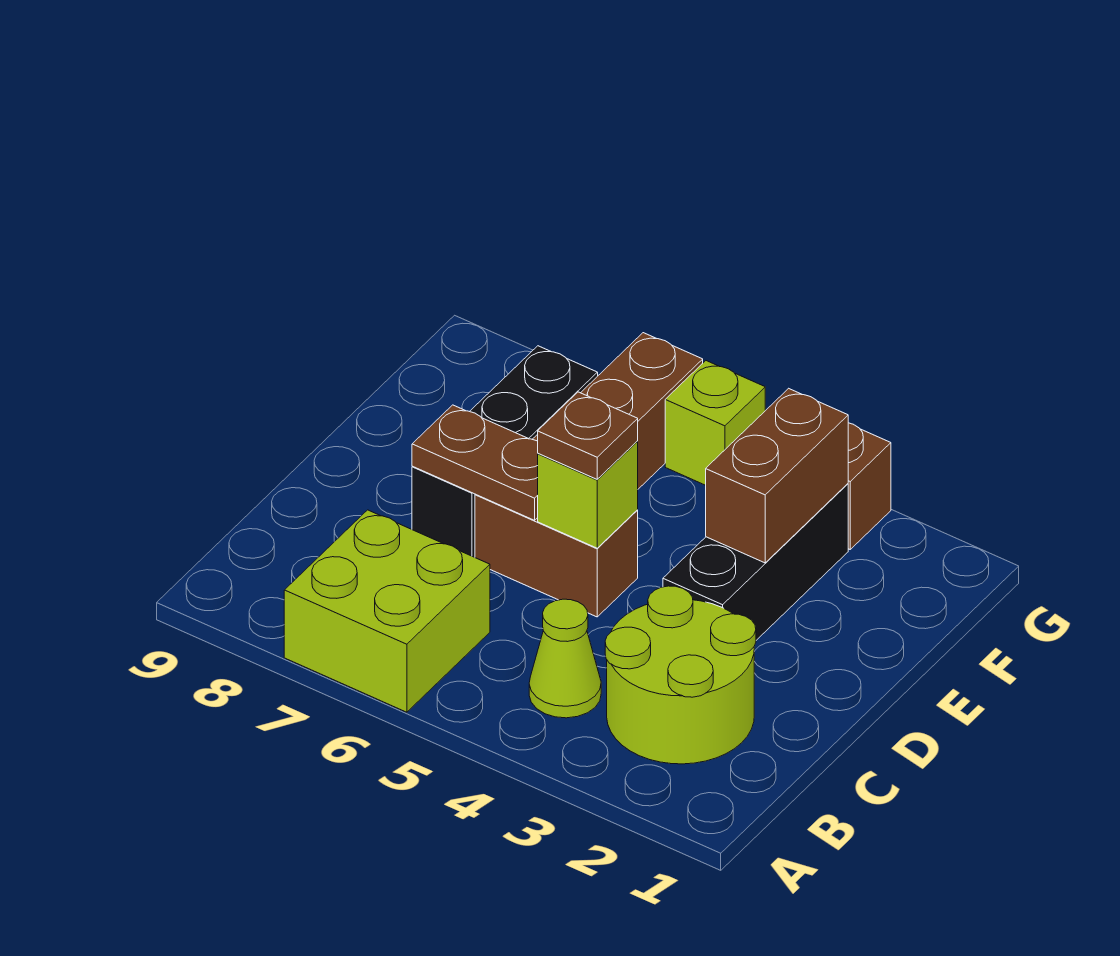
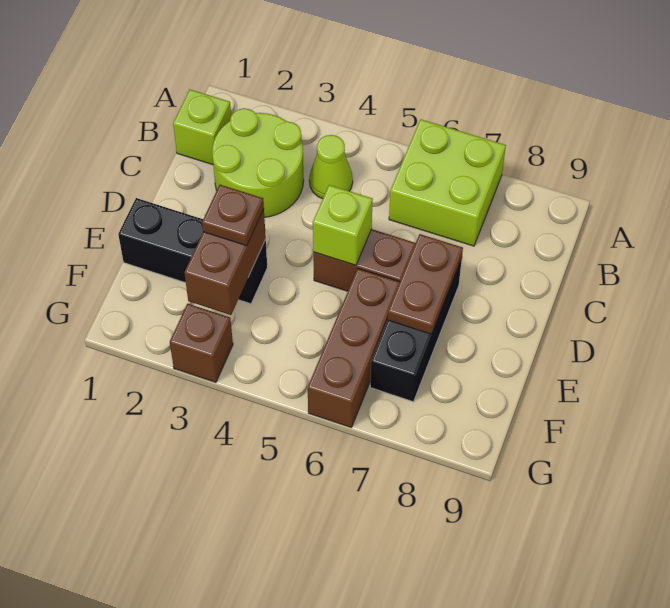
black 1x3 brick [663,484,848,640] -> black 1x3 brick turned to [118,198,267,304]
brown 1x1 plate [538,392,638,479] -> brown 1x1 plate moved to [202,185,264,246]
brown 1x2 plate [412,405,538,520] -> brown 1x2 plate turned to [388,234,463,334]
lime 1x1 brick [665,361,765,485] -> lime 1x1 brick moved to [173,90,231,165]

